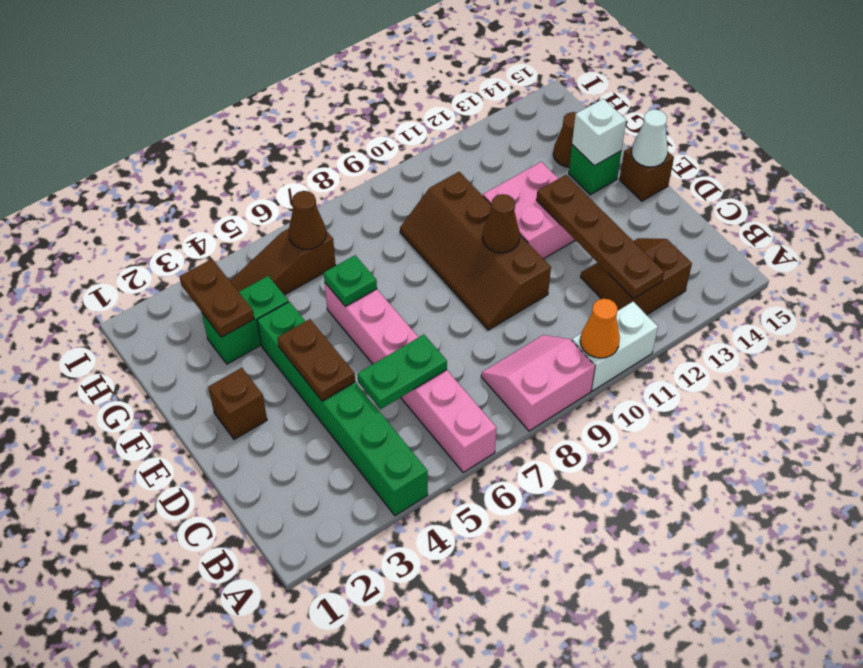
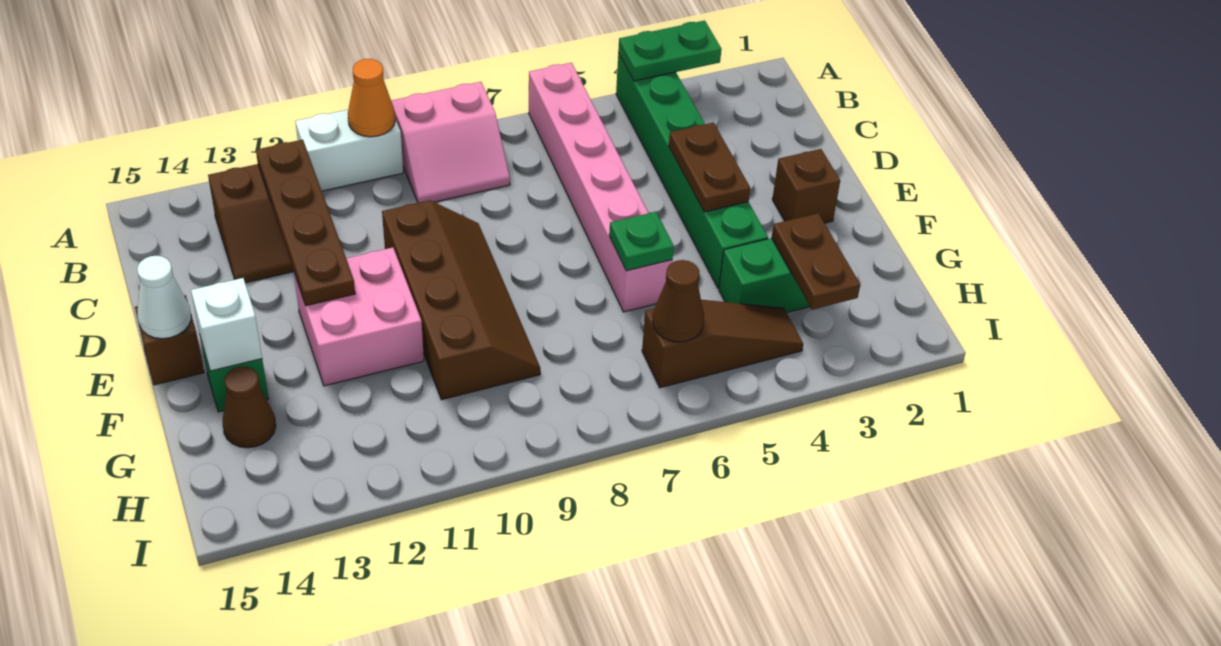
green 1x2 plate [357,335,447,409] -> green 1x2 plate moved to [618,21,721,81]
brown 1x1 cone [483,194,520,253] -> none

